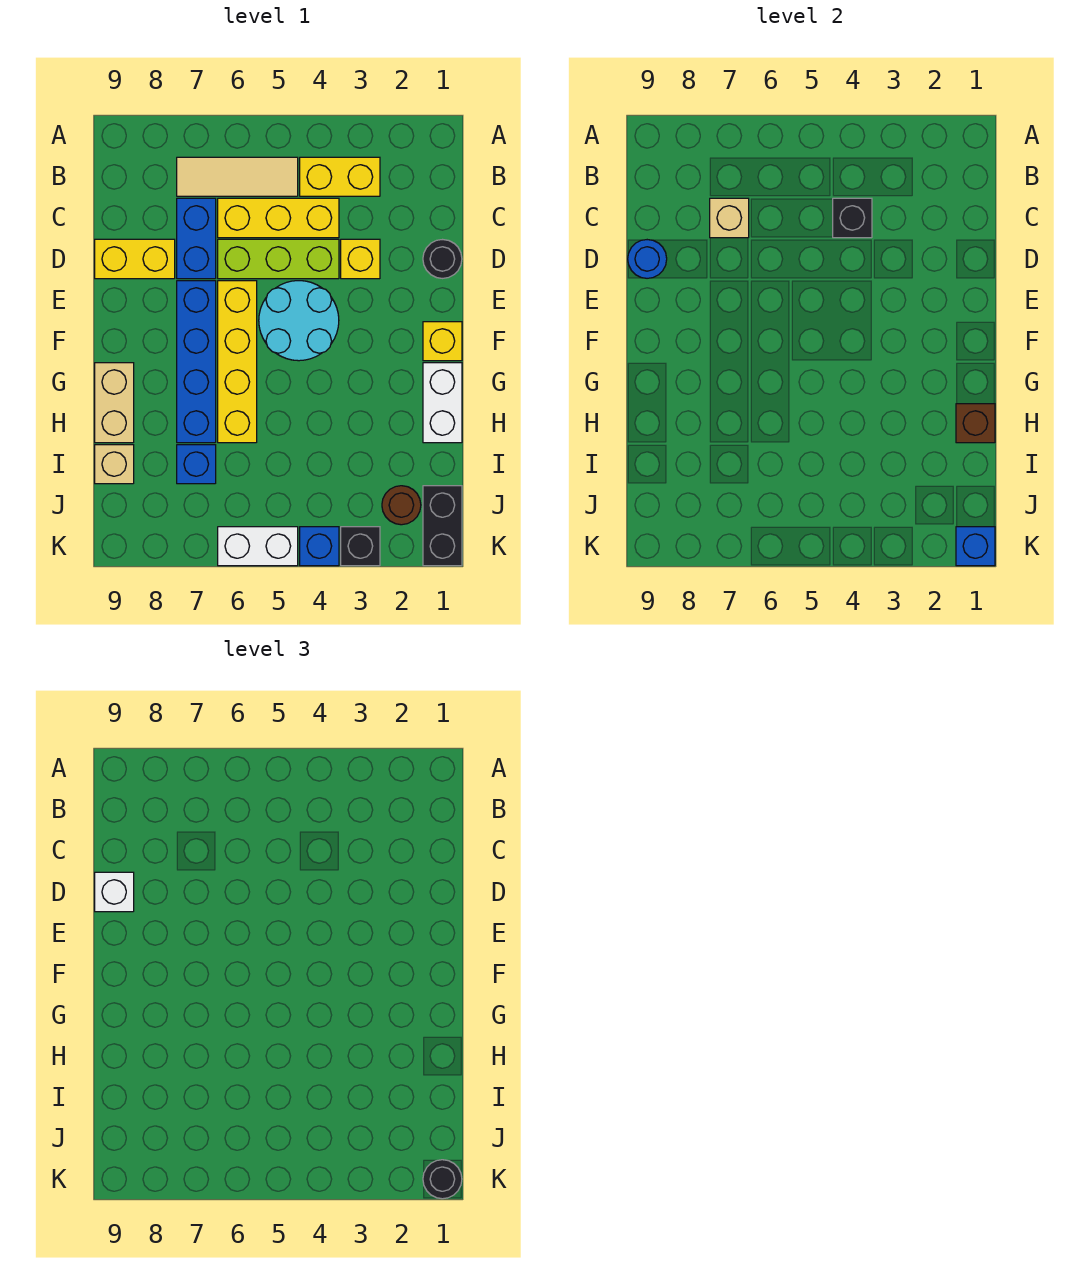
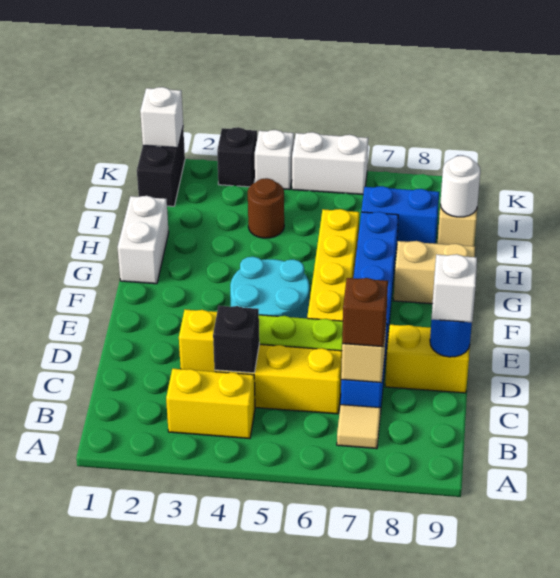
tan 1x3 tile [177,157,298,196] -> tan 1x1 tile [337,405,381,449]
black 1x1 round brick [423,240,462,278] -> none
yellow 1x1 brick [423,322,462,361] -> none
tan 1x2 brick [95,363,134,443] -> tan 1x2 brick turned to [394,241,475,304]
brown 1x1 brick [956,404,995,443] -> brown 1x1 brick moved to [342,278,388,347]
blue 1x1 brick [177,445,216,484] -> blue 1x2 brick [361,186,439,244]
none -> white 1x1 round brick [440,156,480,217]
brown 1x1 round brick [382,486,421,525] -> brown 1x1 round brick moved to [248,178,284,238]
blue 1x1 brick [956,527,995,566] -> white 1x1 brick [140,87,183,148]
black 1x1 round brick [423,1160,462,1199] -> none
blue 1x1 brick [300,527,339,566] -> white 1x1 brick [255,130,294,190]

